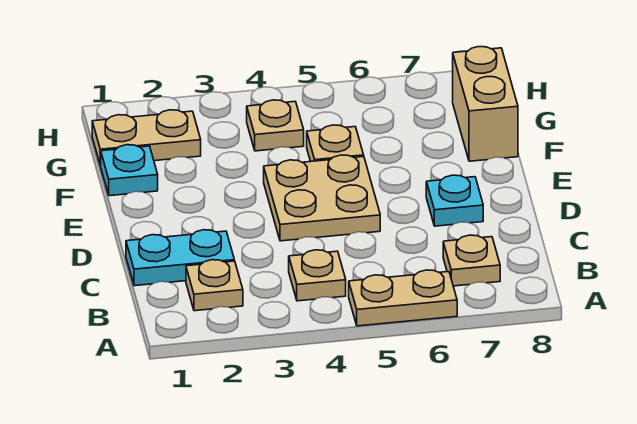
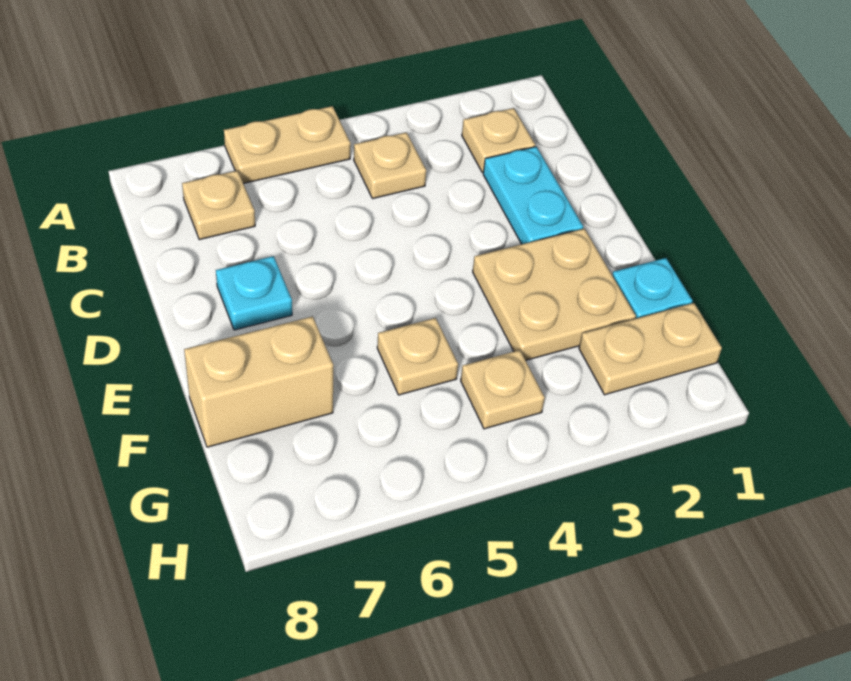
cyan 1x2 plate [126,230,234,286] -> cyan 1x2 plate turned to [483,147,583,244]
tan 2x2 plate [264,155,380,241] -> tan 2x2 plate moved to [473,229,636,360]
tan 1x2 brick [453,47,518,161] -> tan 1x2 brick turned to [184,316,333,447]

